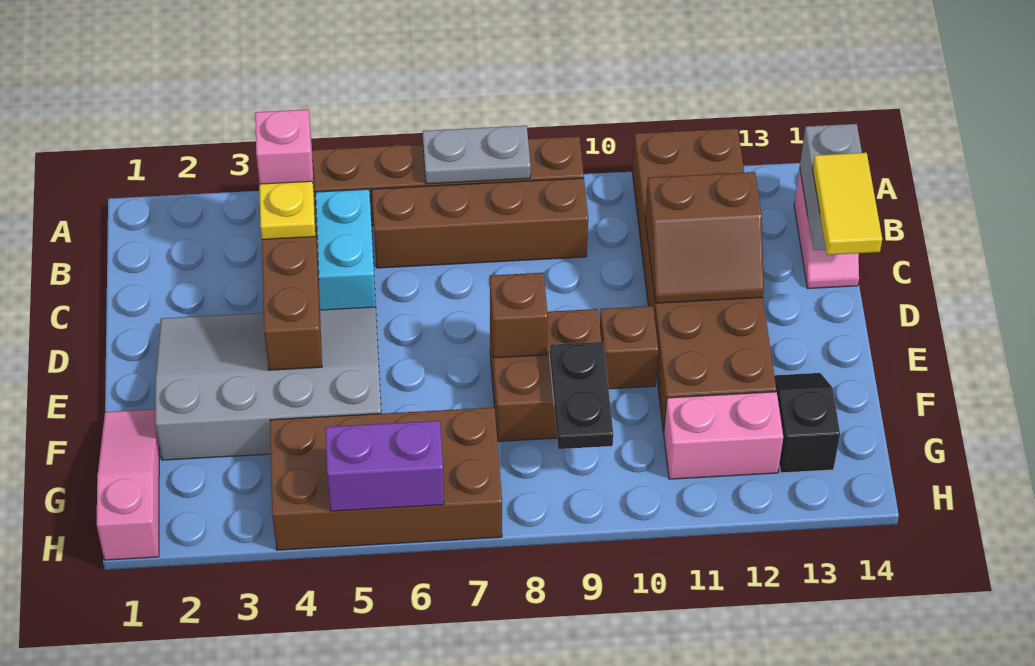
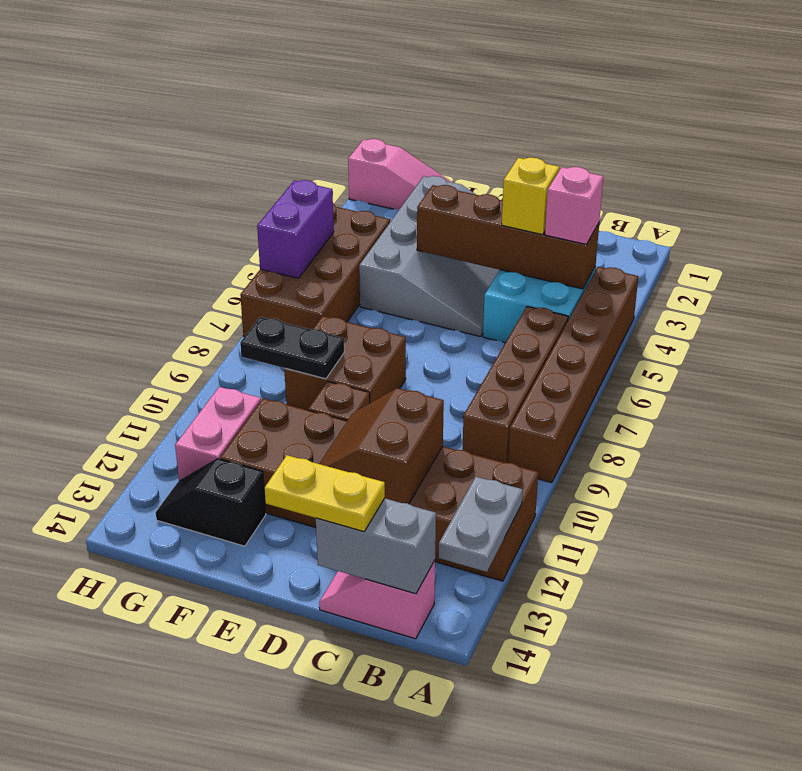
grey 1x2 plate [423,126,531,184] -> grey 1x2 plate moved to [439,477,523,572]
yellow 1x1 plate [259,181,315,239] -> yellow 1x1 brick [502,158,559,235]
yellow 1x2 tile [813,153,882,255] -> yellow 1x2 plate [264,455,385,532]
brown 1x1 brick [490,273,548,358] -> none
black 1x2 slope [774,373,840,473] -> black 1x2 slope turned to [156,459,266,546]

